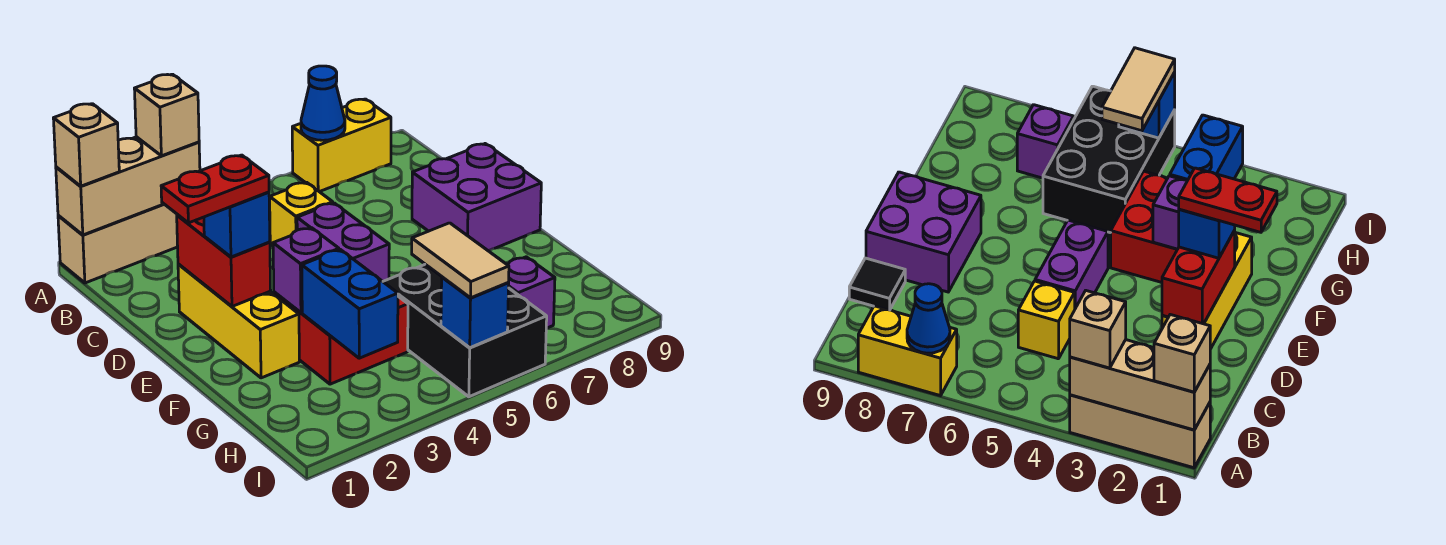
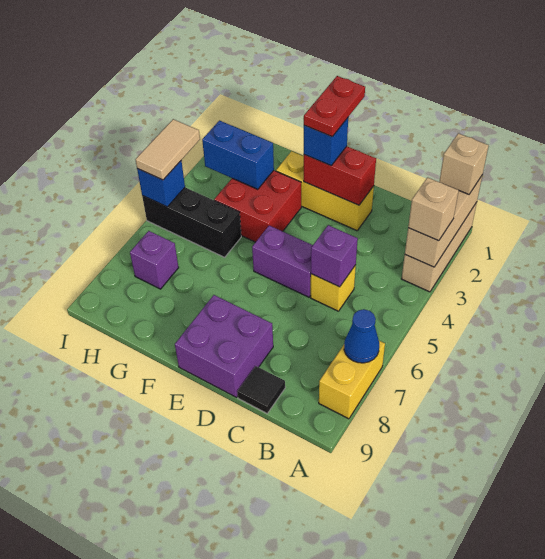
purple 1x1 brick [273,228,339,313] -> purple 1x1 brick moved to [311,225,358,287]
black 2x3 brick [383,264,547,397] -> black 1x3 brick [142,188,241,257]
tan 1x2 tile [412,223,509,298] -> tan 1x2 tile turned to [135,119,200,180]

